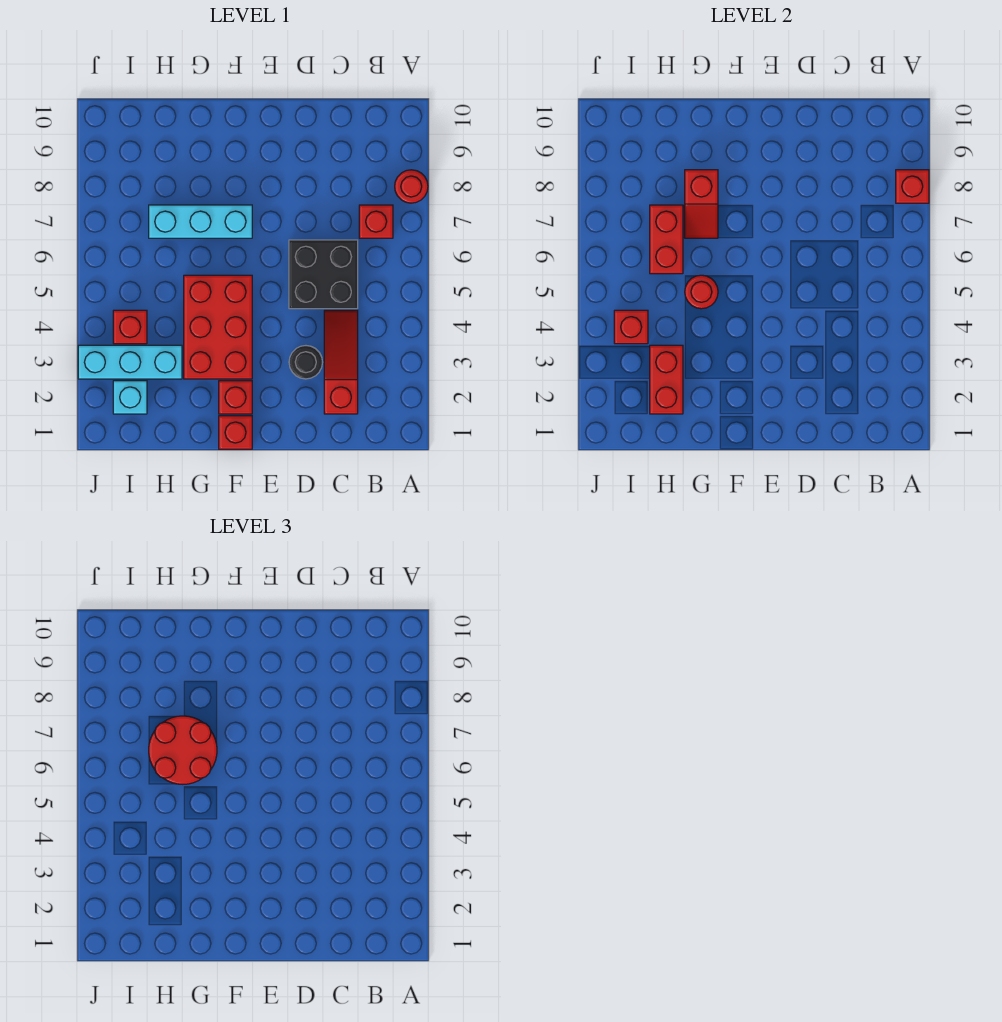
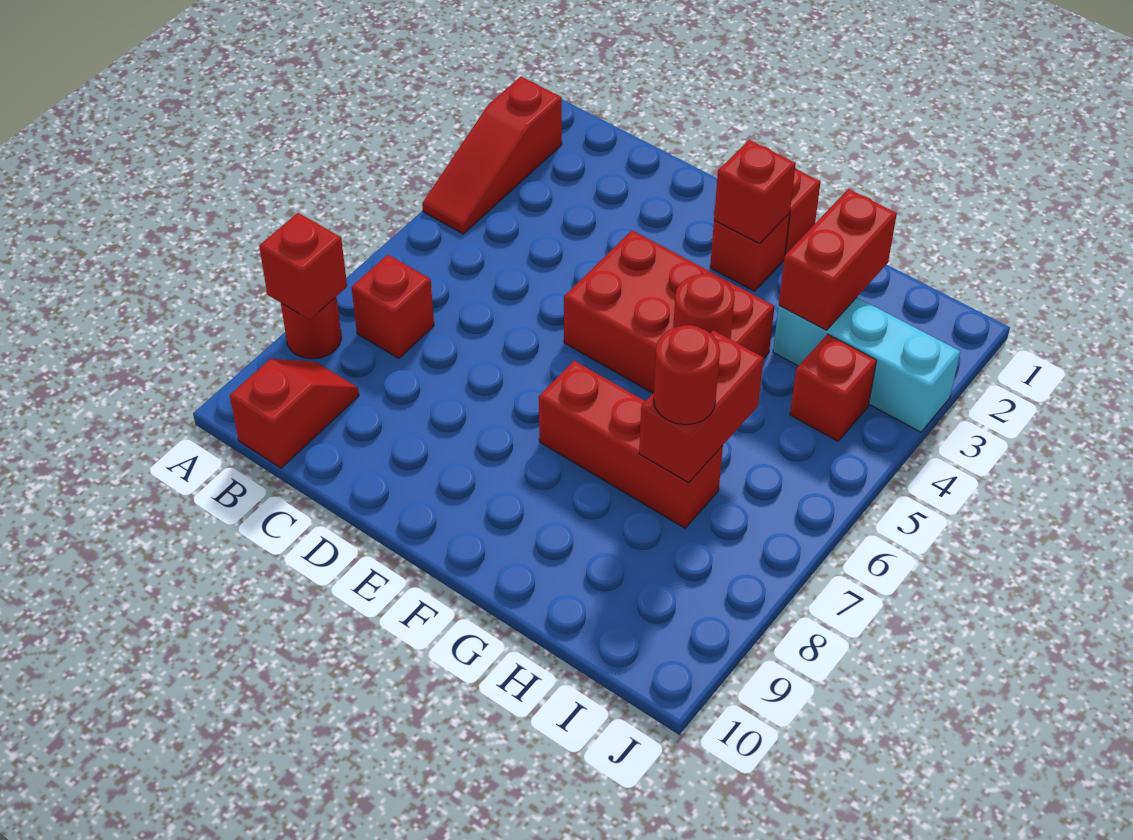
red 1x3 slope [324,310,358,414] -> red 1x3 slope moved to [422,77,562,234]
black 2x2 brick [289,240,358,309] -> none
black 1x1 round brick [289,346,323,379] -> none
red 2x3 brick [184,275,252,379] -> red 2x3 brick turned to [564,230,774,393]
cyan 1x3 brick [149,205,252,238] -> red 1x3 brick [539,361,723,528]
red 2x2 round brick [149,716,217,784] -> red 1x1 round brick [654,325,720,425]
red 1x2 slope [685,170,718,238] -> red 1x2 slope moved to [230,359,359,468]
cyan 1x1 brick [113,381,147,414] -> none
red 1x1 brick [614,310,648,344] -> red 1x1 brick moved to [714,140,796,244]

